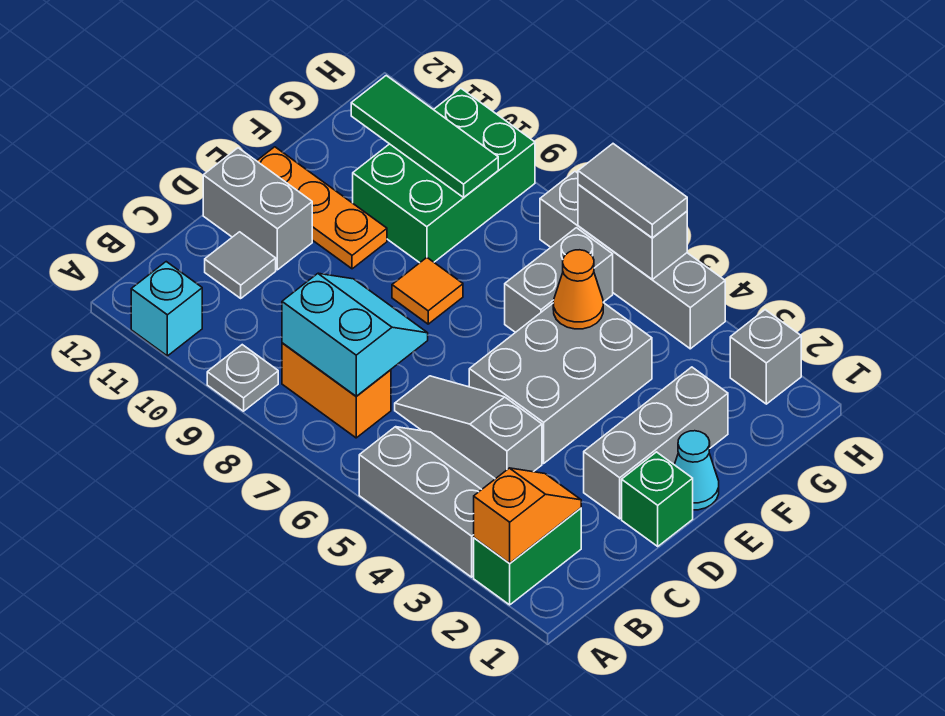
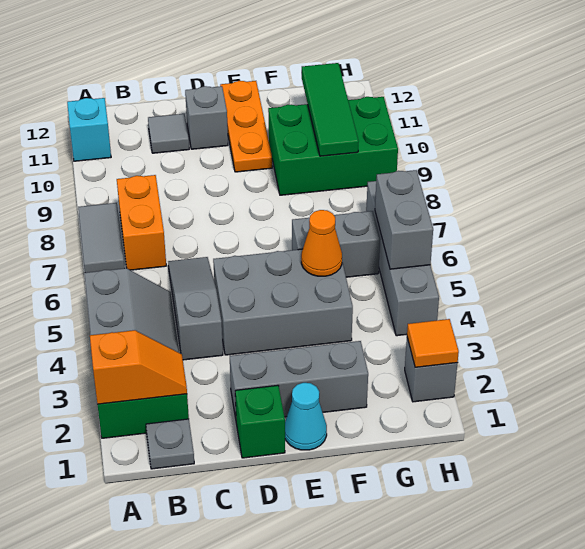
grey 1x1 plate [207,345,278,411] -> grey 1x1 plate moved to [146,419,194,469]
cyan 2x2 slope [282,273,428,396] -> none
grey 1x2 brick [203,148,312,270] -> grey 1x1 brick [185,86,228,149]
orange 1x1 tile [392,258,463,324] -> orange 1x1 tile moved to [407,319,459,367]
grey 1x2 tile [578,144,687,238] -> grey 1x2 tile moved to [78,203,125,273]

